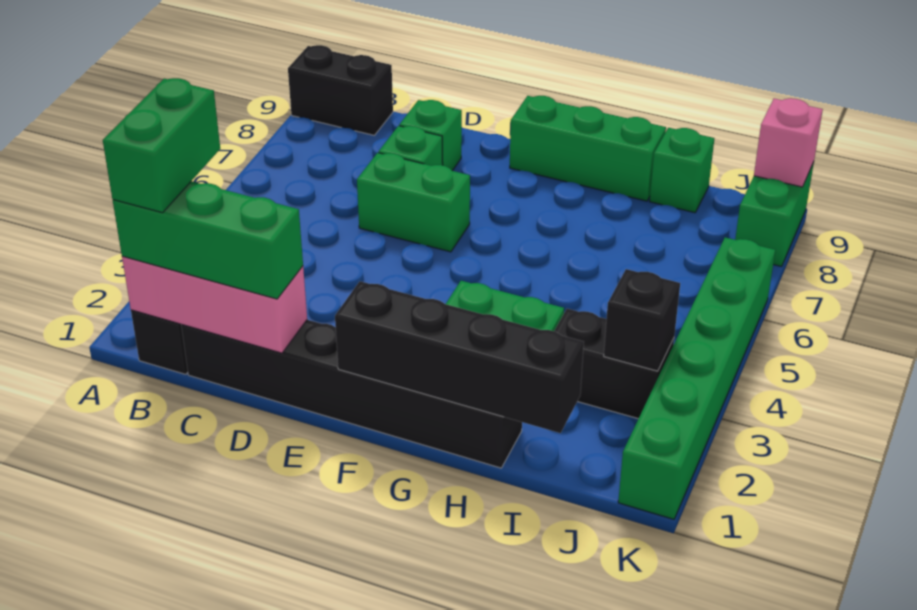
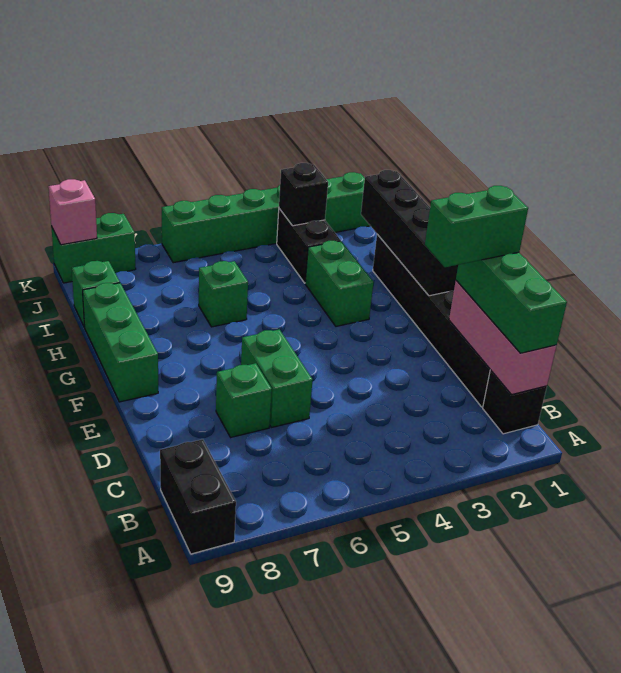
green 1x2 brick [103,78,220,213] -> green 1x2 brick moved to [425,186,528,267]
green 1x1 brick [399,100,462,171] -> green 1x1 brick moved to [199,261,248,327]

